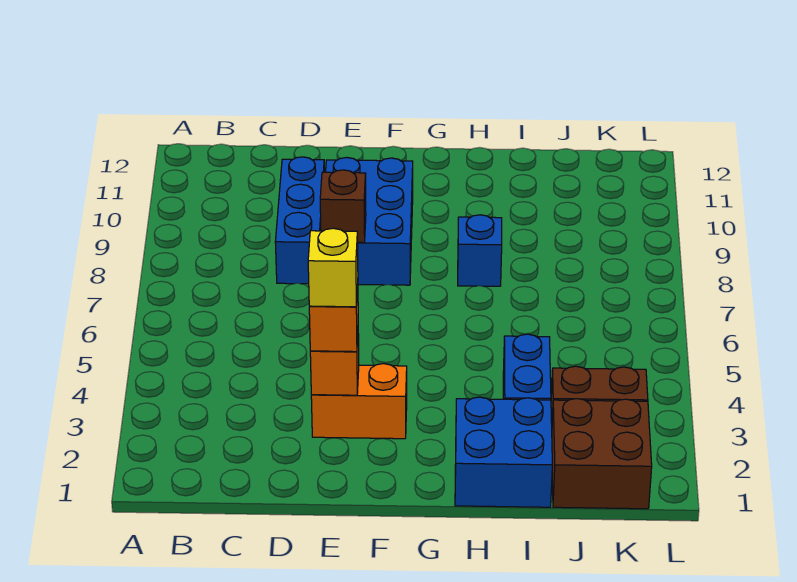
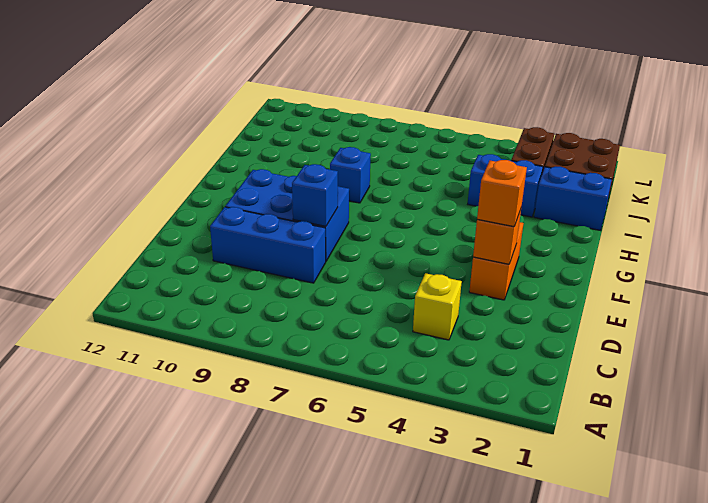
yellow 1x1 brick [308,228,358,307] -> yellow 1x1 brick moved to [413,273,462,340]
brown 1x1 brick [320,170,366,243] -> blue 1x1 brick [292,164,338,226]
blue 2x2 brick [455,397,552,507] -> blue 1x2 brick [534,166,612,231]

